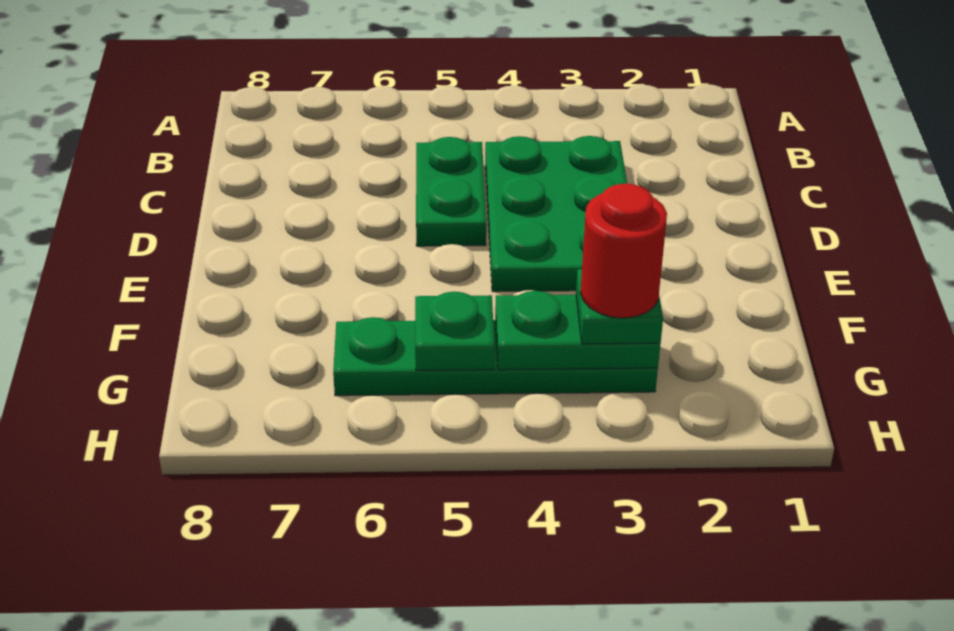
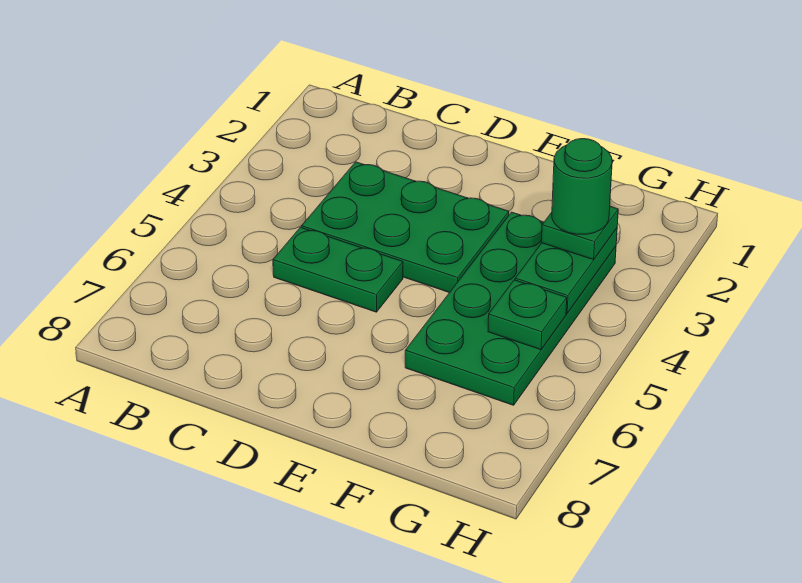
green 1x4 plate [333,317,658,396] -> green 2x4 plate [405,212,616,405]
red 1x1 round brick [580,184,667,318] -> green 1x1 round brick [552,139,612,234]

